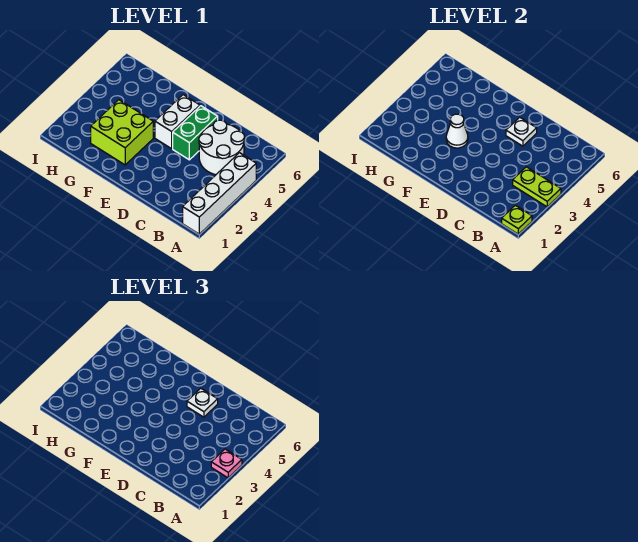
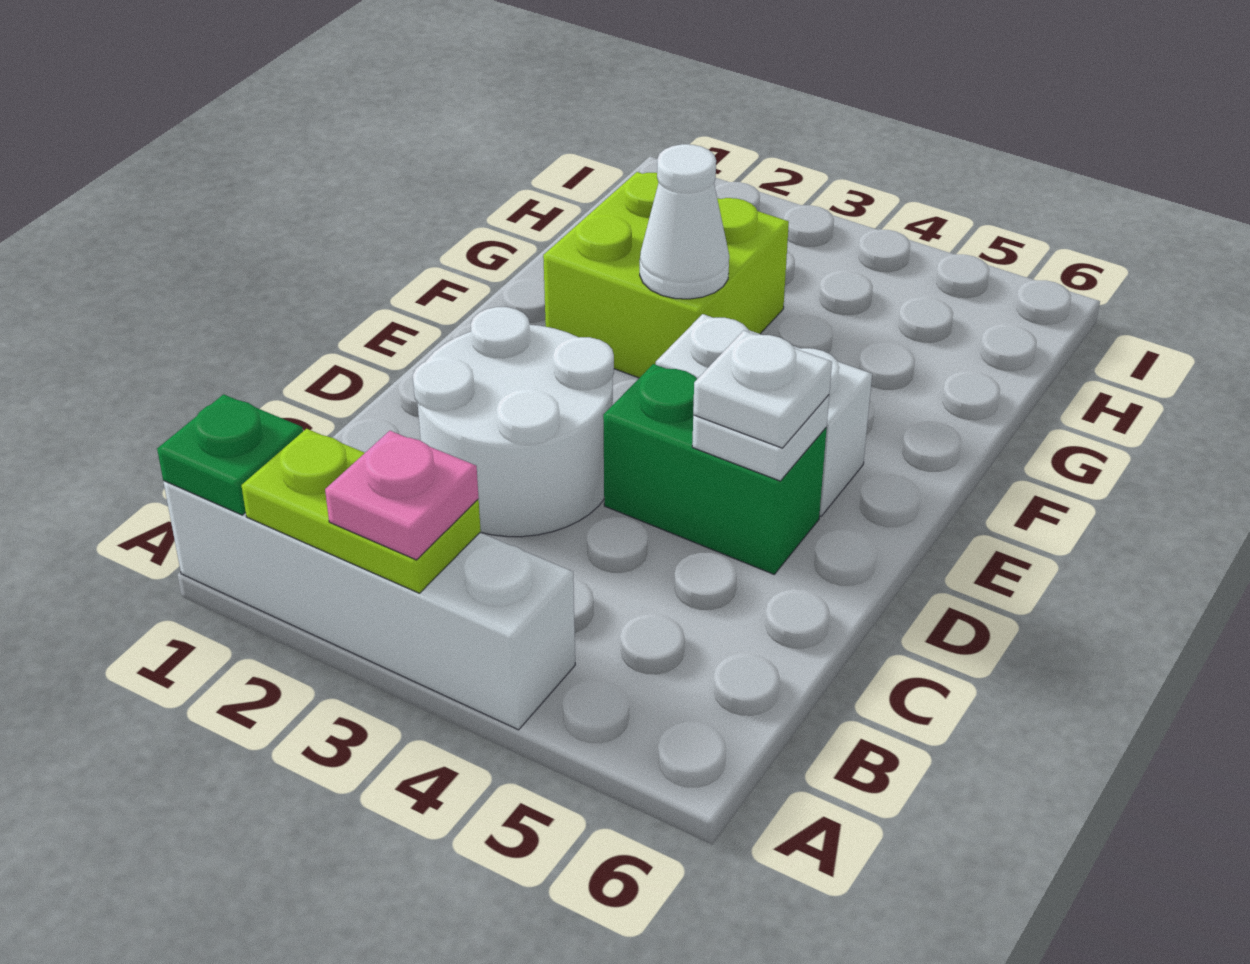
lime 1x1 plate [502,205,532,234] -> green 1x1 plate [157,394,303,515]
lime 1x2 plate [513,167,561,207] -> lime 1x2 plate turned to [241,429,481,593]
white 2x2 round brick [199,120,244,175] -> white 2x2 round brick moved to [413,307,614,537]

